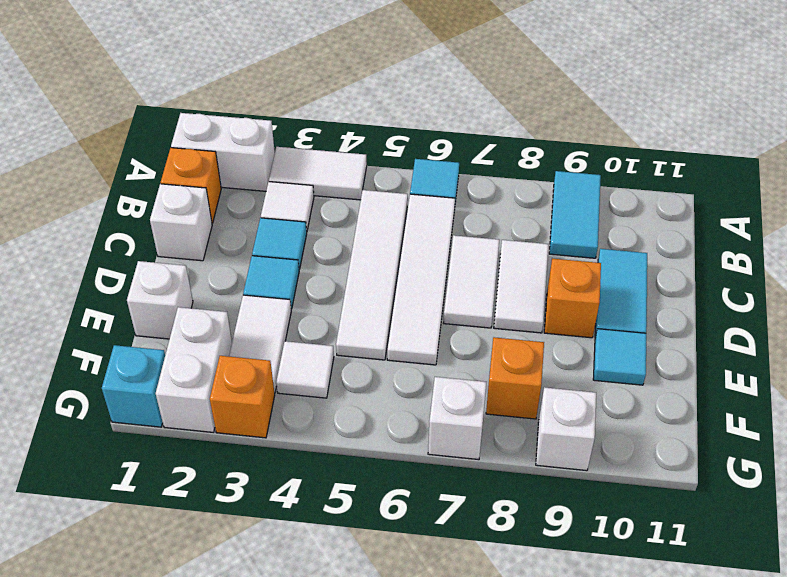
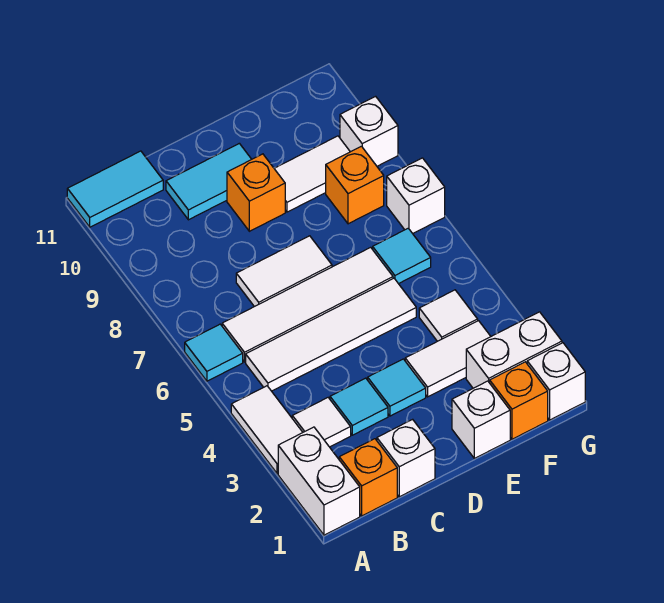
cyan 1x2 tile [549,171,601,258] -> cyan 1x2 tile moved to [67,151,163,227]
white 1x2 tile [494,240,549,333] -> white 1x2 tile moved to [274,136,350,212]
cyan 1x1 tile [593,329,646,385] -> cyan 1x1 tile moved to [373,228,431,284]
cyan 1x1 brick [102,345,165,427] -> white 1x1 brick [527,343,585,420]
orange 1x1 brick [210,356,275,438] -> orange 1x1 brick moved to [490,362,548,439]

